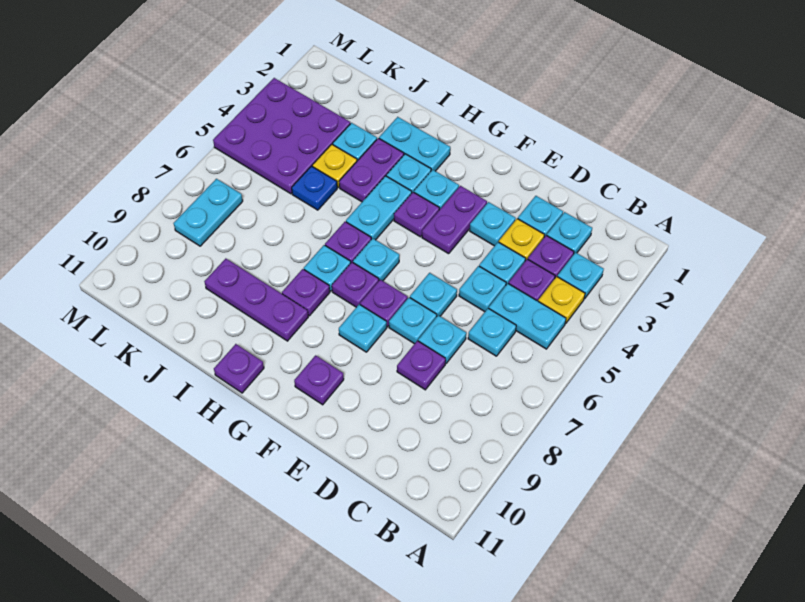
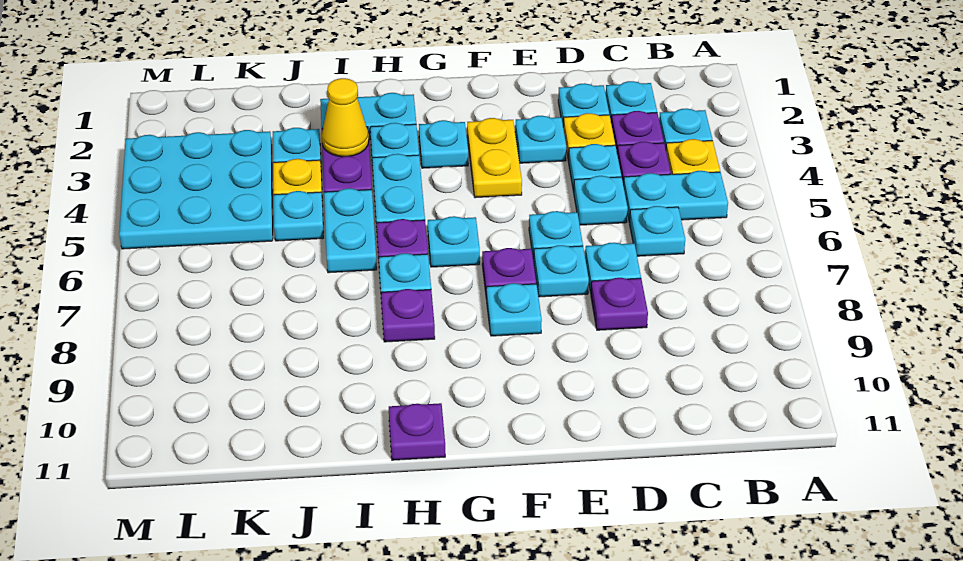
purple 1x2 plate [422,186,487,254] -> yellow 1x2 plate [467,118,522,198]
purple 1x1 plate [294,355,344,405] -> none
purple 1x1 plate [394,192,439,237] -> none
purple 1x1 plate [332,262,379,307] -> none
purple 1x3 plate [204,259,308,341] -> none
none -> yellow 1x1 cone [322,78,369,157]
blue 1x1 plate [292,166,337,210] -> cyan 1x1 plate [274,191,324,241]
purple 3x3 plate [213,78,350,194] -> cyan 3x3 plate [119,130,273,249]
cyan 1x2 plate [173,179,243,246] -> cyan 1x2 plate moved to [324,188,377,273]

